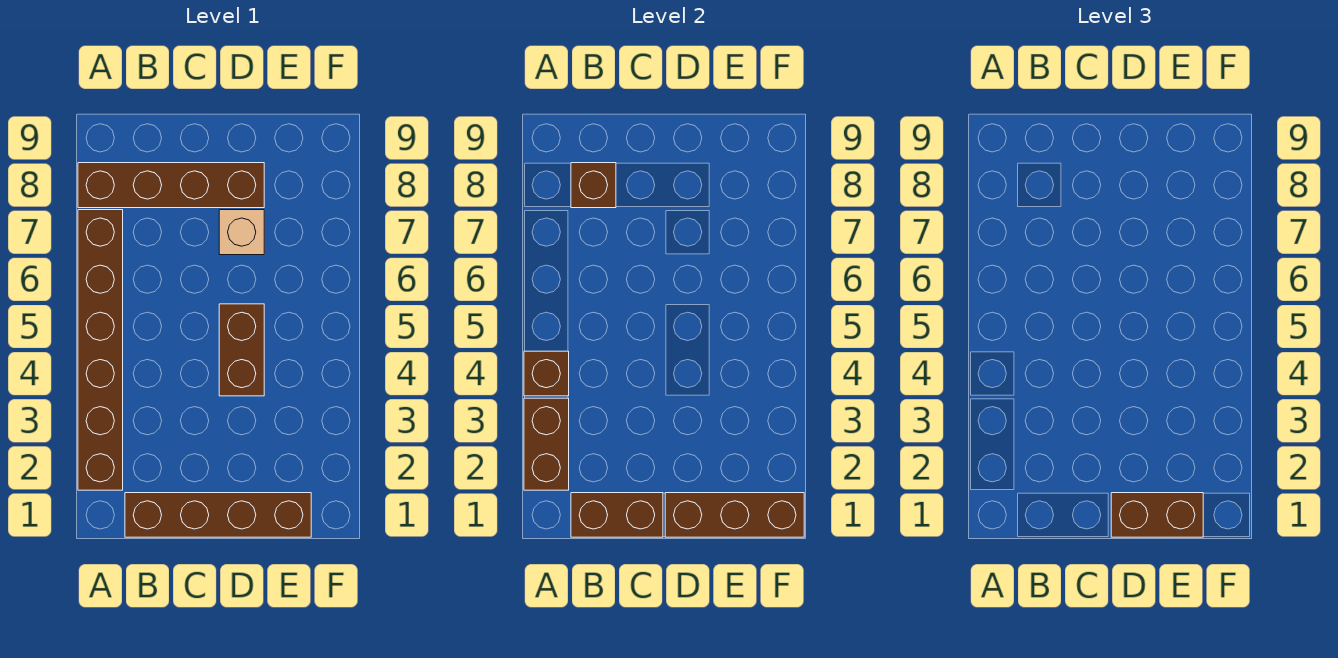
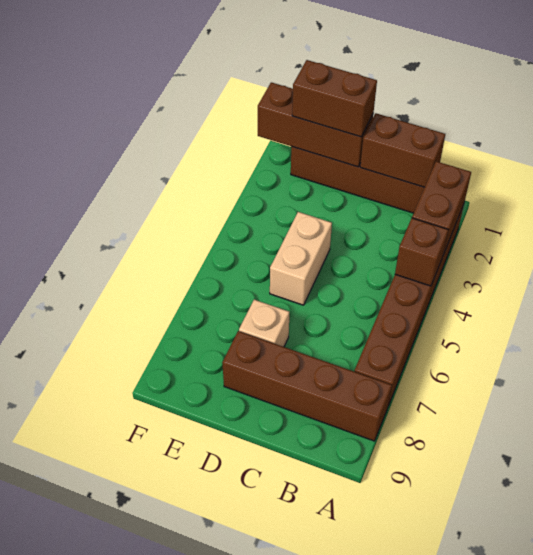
brown 1x1 brick [571,163,616,208] -> none
brown 1x2 brick [219,304,264,396] -> tan 1x2 brick [270,212,332,305]

